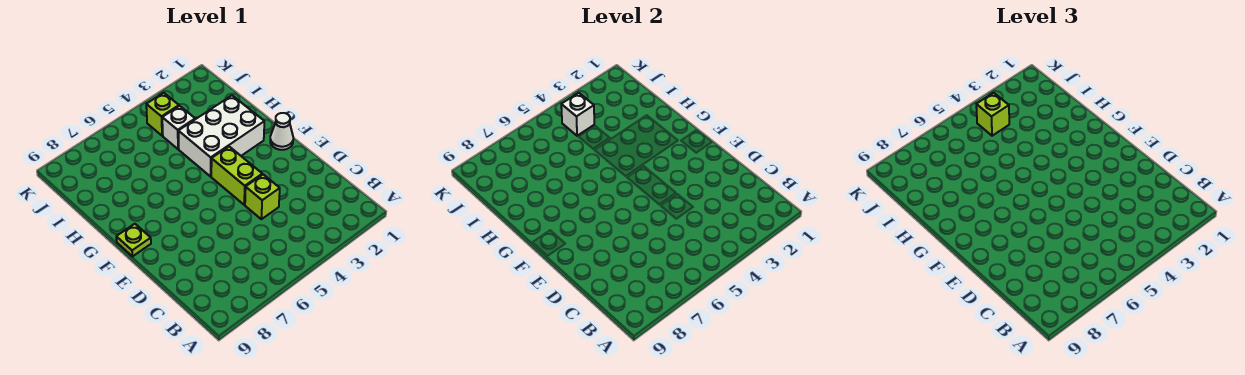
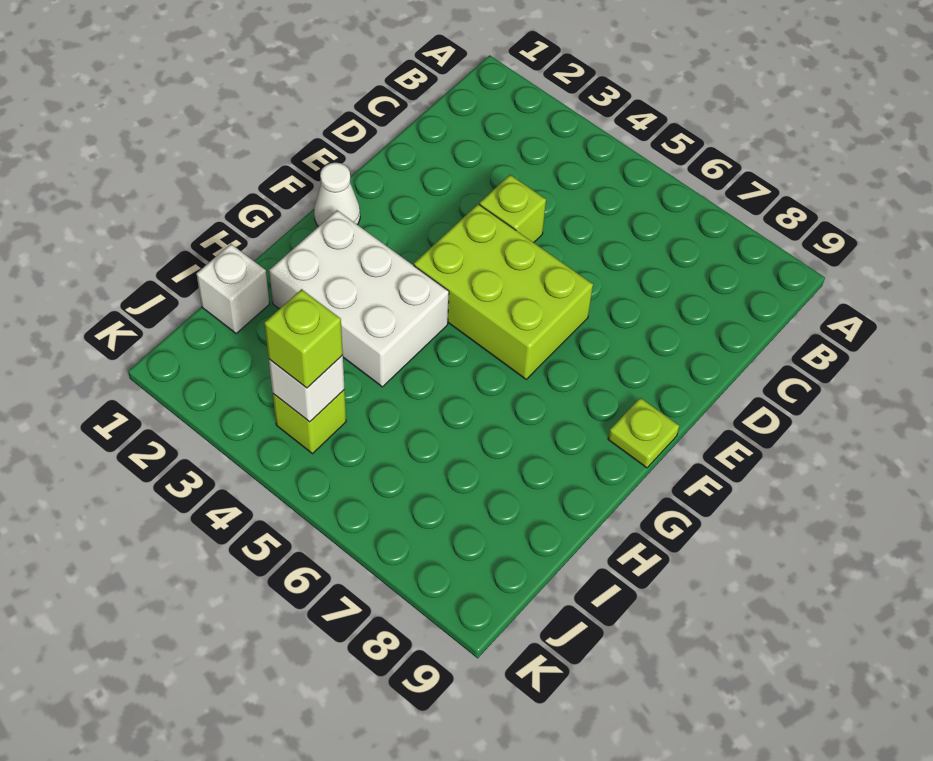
lime 1x2 brick [211,147,262,205] -> lime 2x3 brick [414,204,593,379]
white 1x1 brick [162,106,195,149] -> white 1x1 brick moved to [197,244,269,333]

